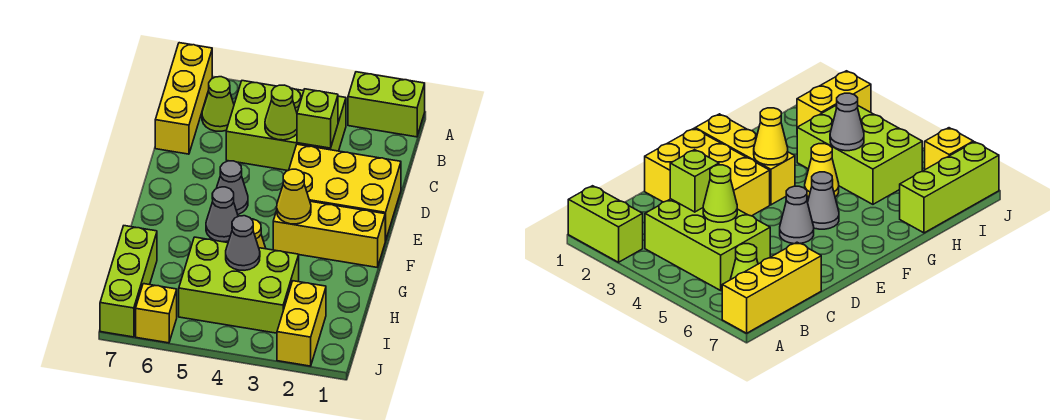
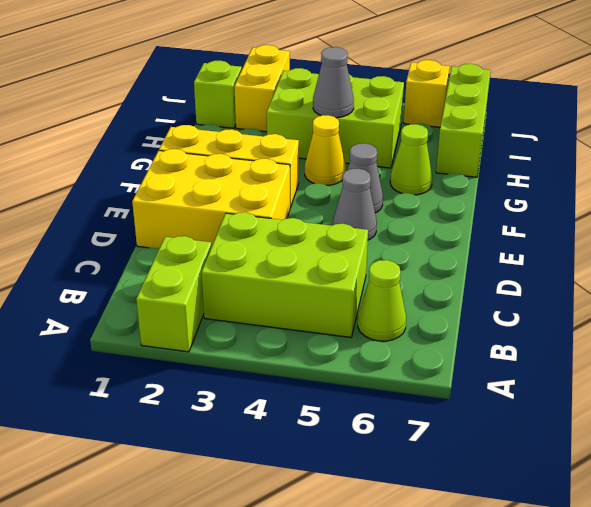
lime 1x2 brick [348,72,425,137] -> lime 1x2 brick turned to [136,236,212,352]
yellow 1x3 brick [155,43,212,154] -> none
lime 1x1 brick [297,89,338,148] -> lime 1x1 brick moved to [194,61,242,128]
lime 1x1 cone [265,85,297,140] -> lime 1x1 cone moved to [390,124,432,195]
yellow 1x1 cone [277,169,311,224] -> none

